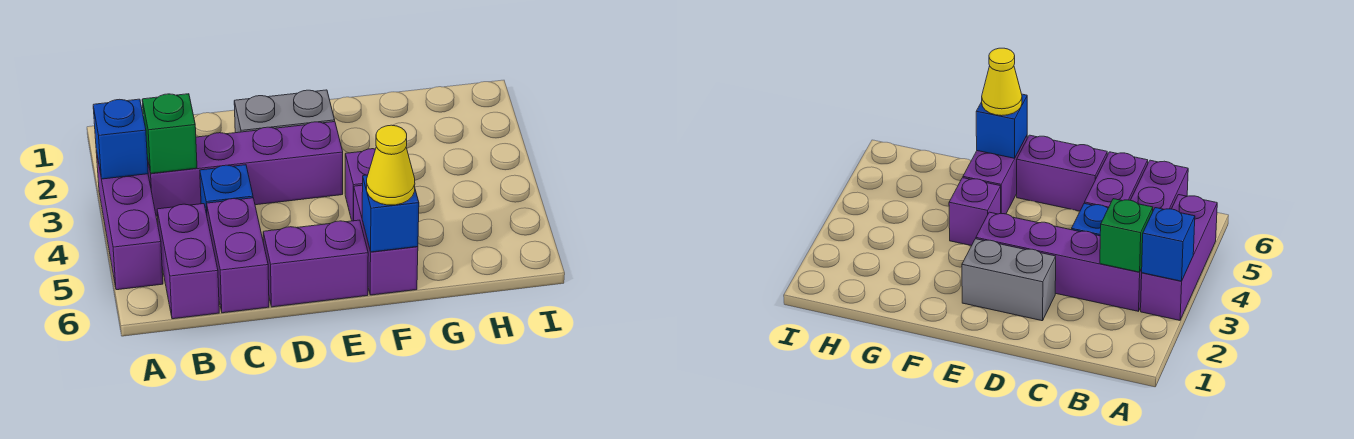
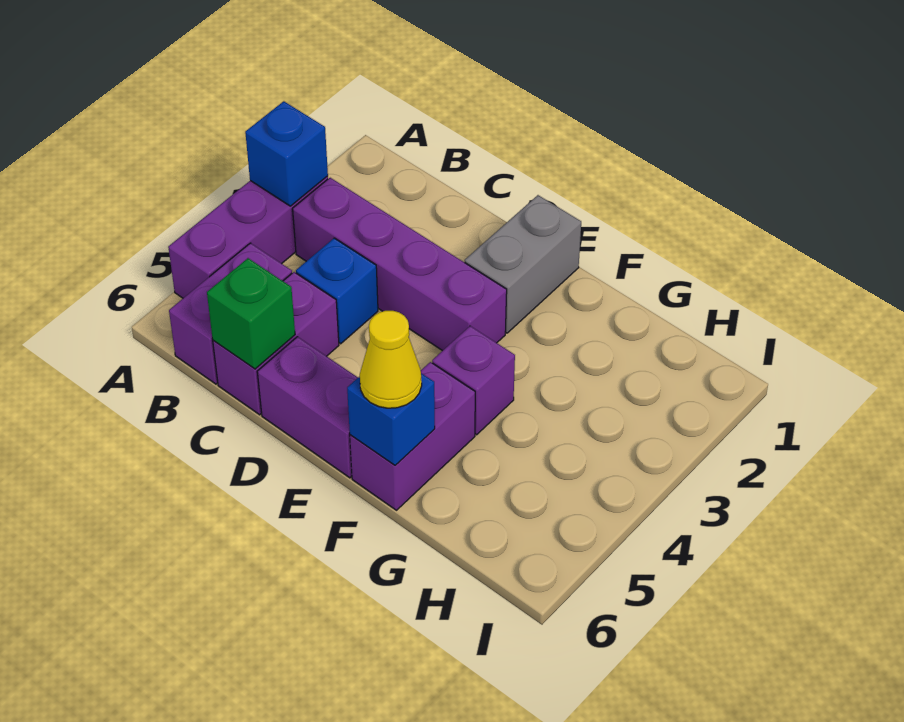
green 1x1 brick [142,94,197,173] -> green 1x1 brick moved to [207,258,295,369]
grey 1x2 brick [234,90,335,133] -> grey 1x2 brick turned to [465,195,581,333]

